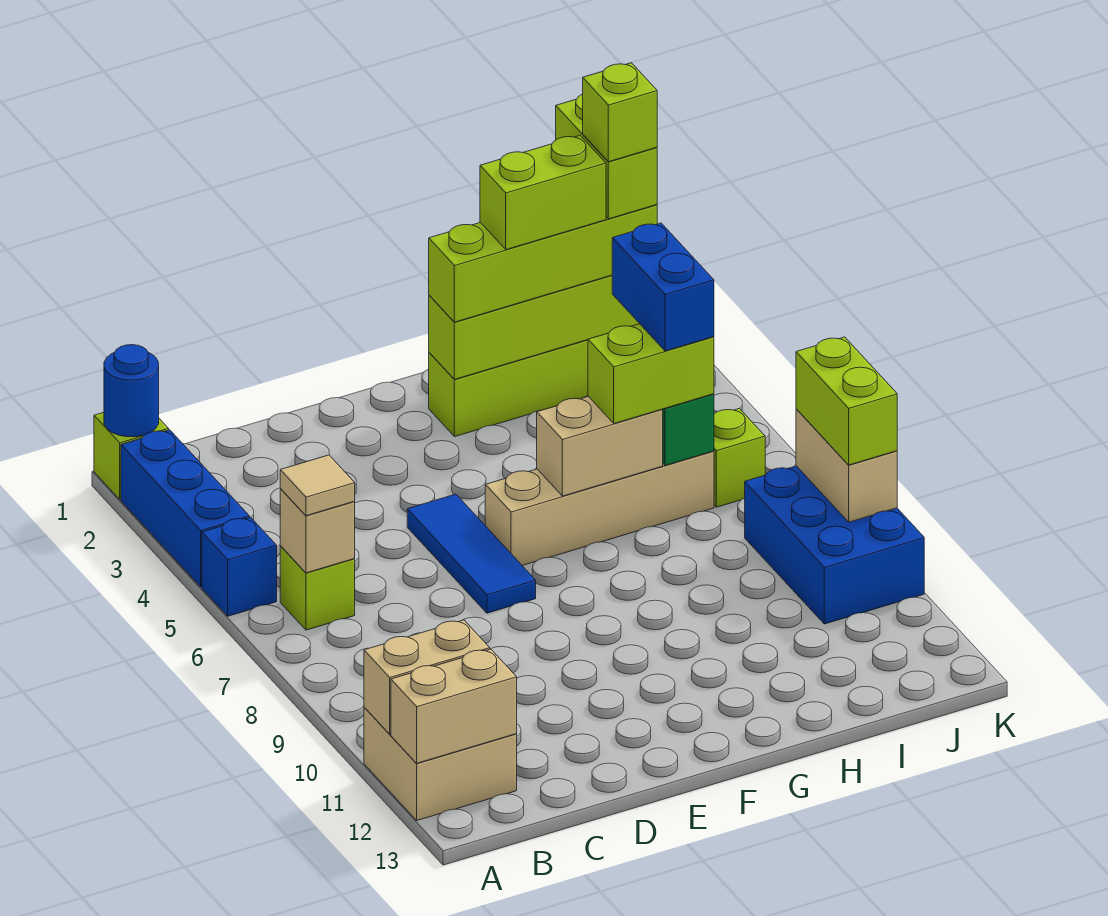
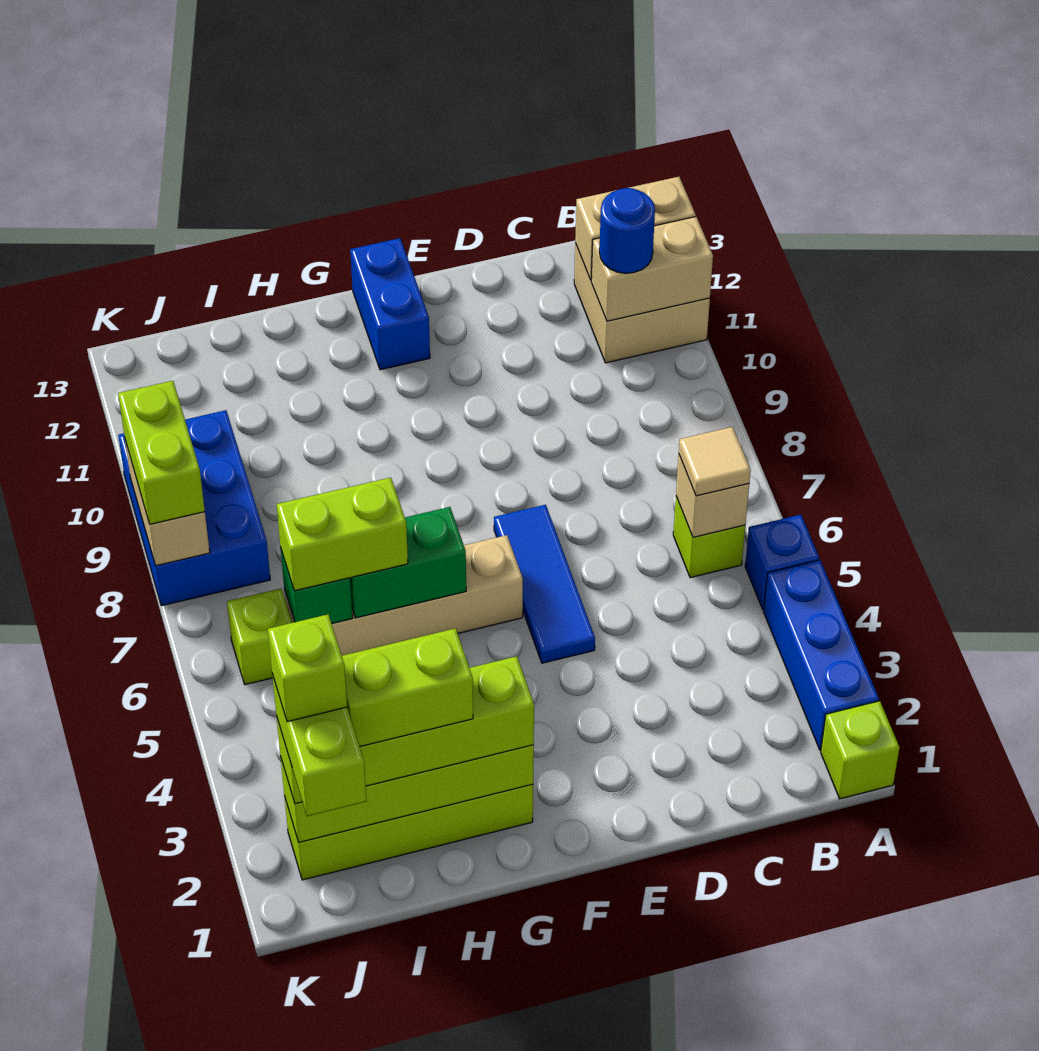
blue 1x1 round brick [104,345,159,437] -> blue 1x1 round brick moved to [599,188,655,273]
tan 1x2 brick [537,396,663,496] -> green 1x2 brick [350,507,466,618]
blue 1x2 brick [612,223,714,351] -> blue 1x2 brick moved to [350,238,430,370]

